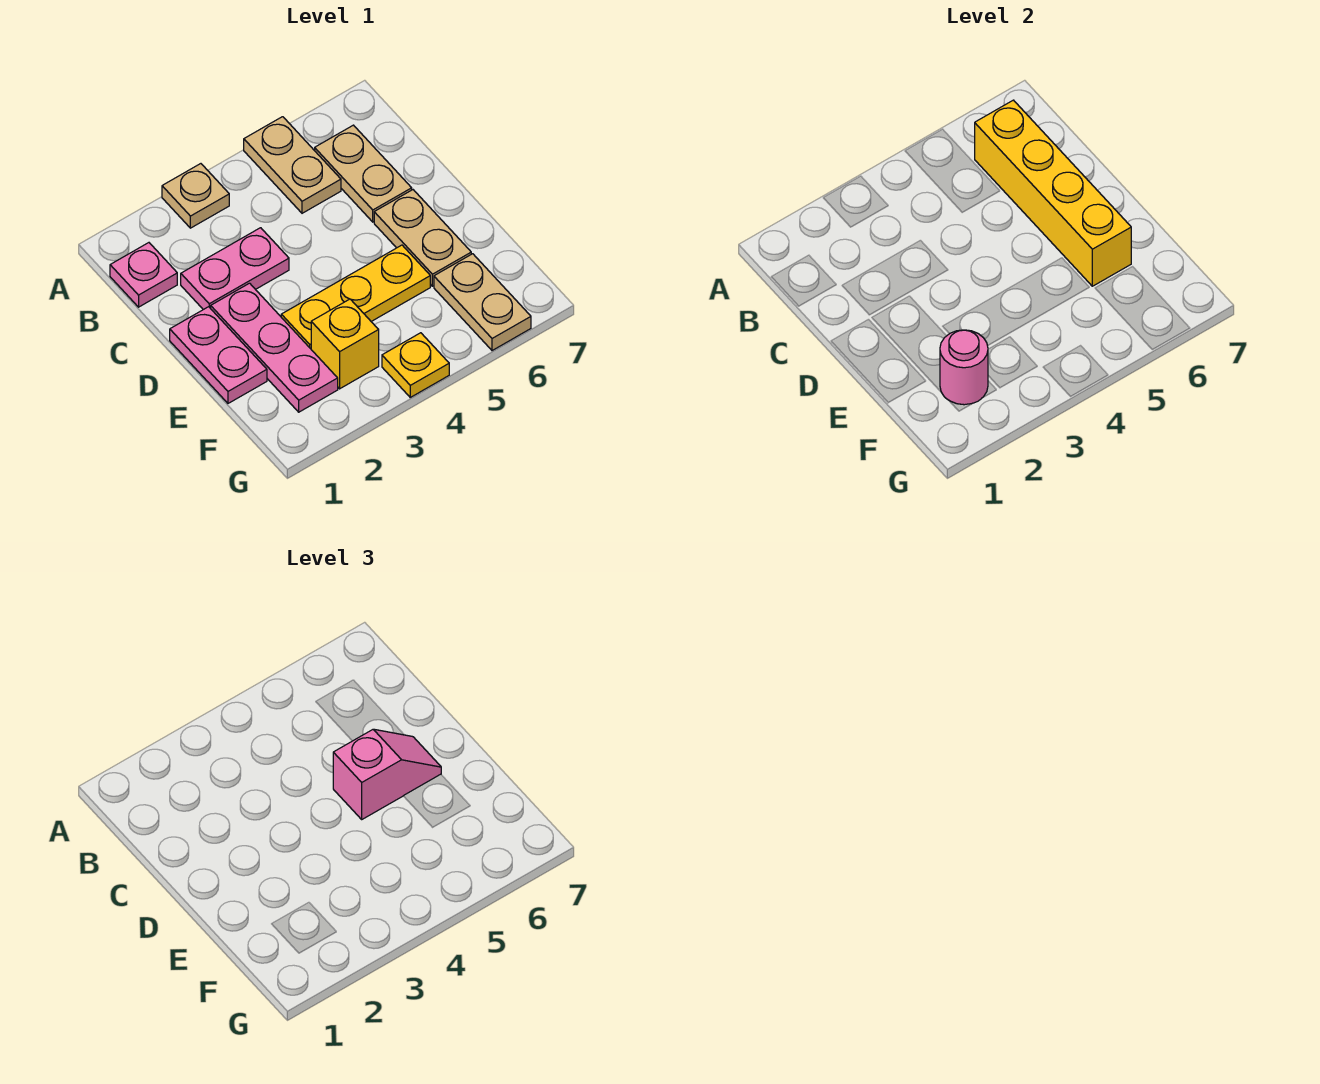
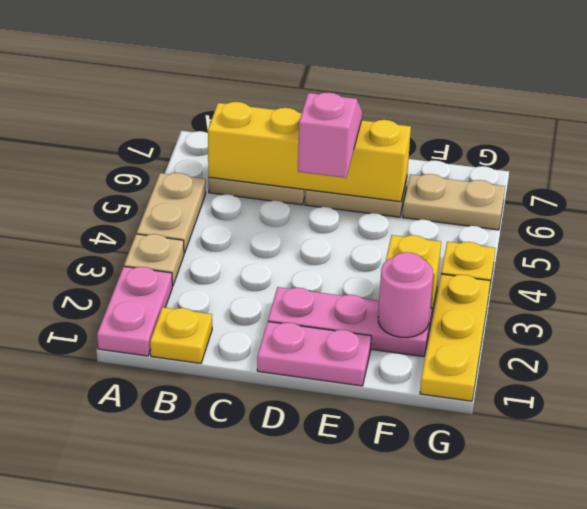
tan 1x2 plate [244,117,341,213] -> tan 1x2 plate turned to [137,173,206,254]
pink 1x1 plate [110,243,177,307] -> yellow 1x1 plate [150,307,212,363]
pink 1x2 plate [181,228,289,310] -> pink 1x2 plate moved to [97,267,172,356]
yellow 1x3 plate [281,245,430,349] -> yellow 1x3 plate moved to [420,274,490,401]

